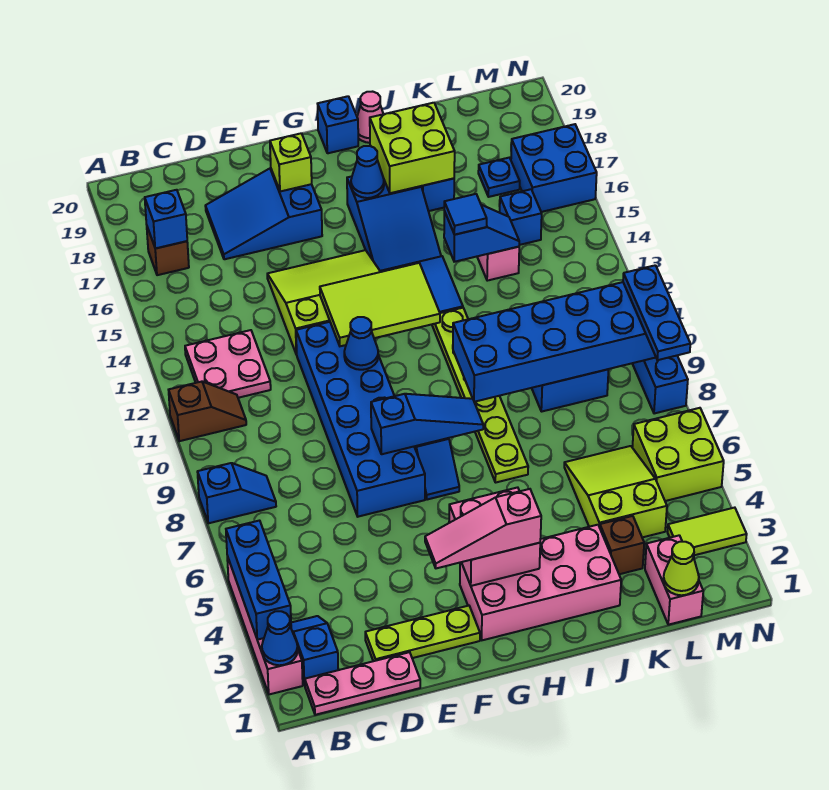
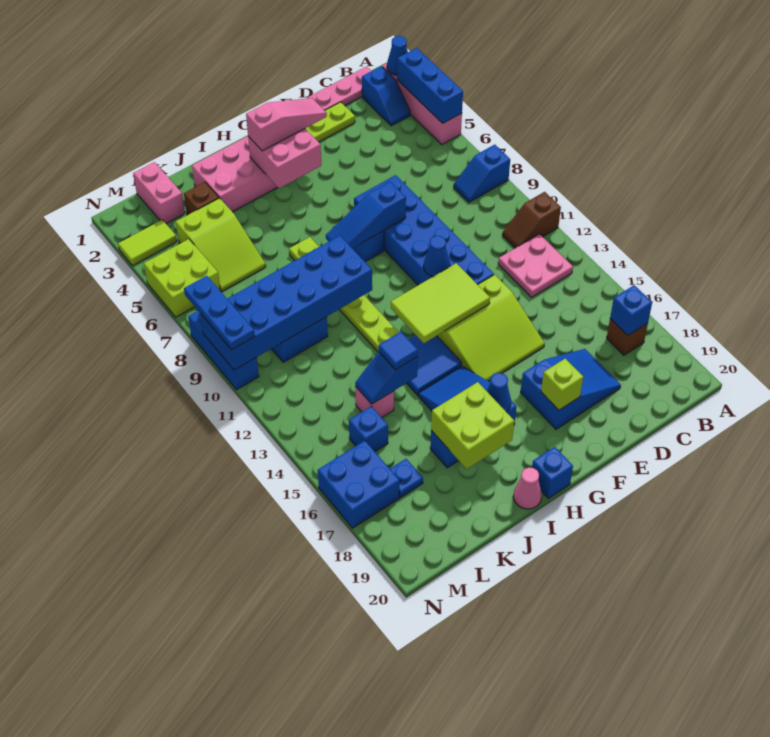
lime 1x1 cone [663,542,699,595] -> none

